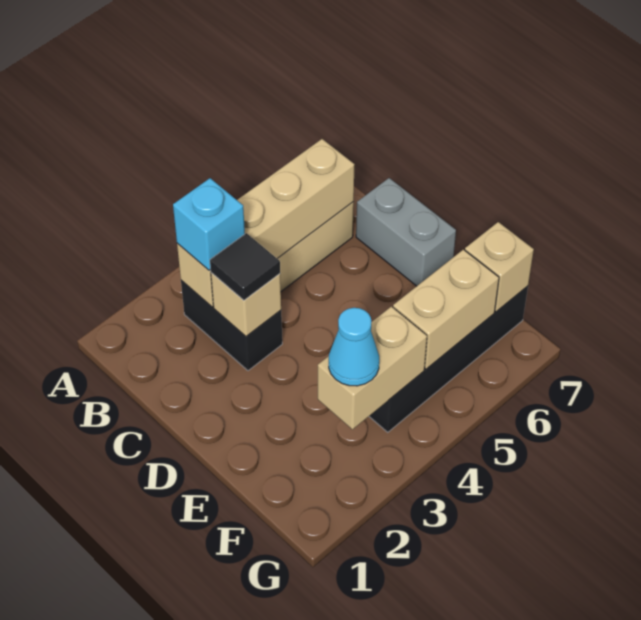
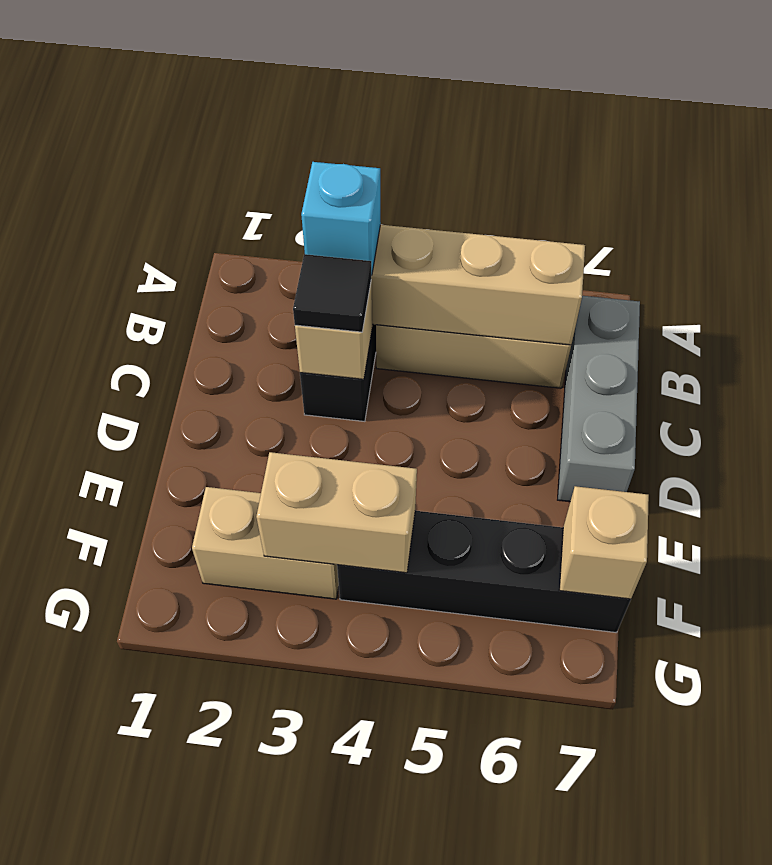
grey 1x2 brick [356,178,456,286] -> grey 1x3 brick [558,296,640,502]
cyan 1x1 cone [329,308,379,386] -> none
tan 1x2 brick [393,250,499,369] -> tan 1x2 brick moved to [192,487,339,599]

